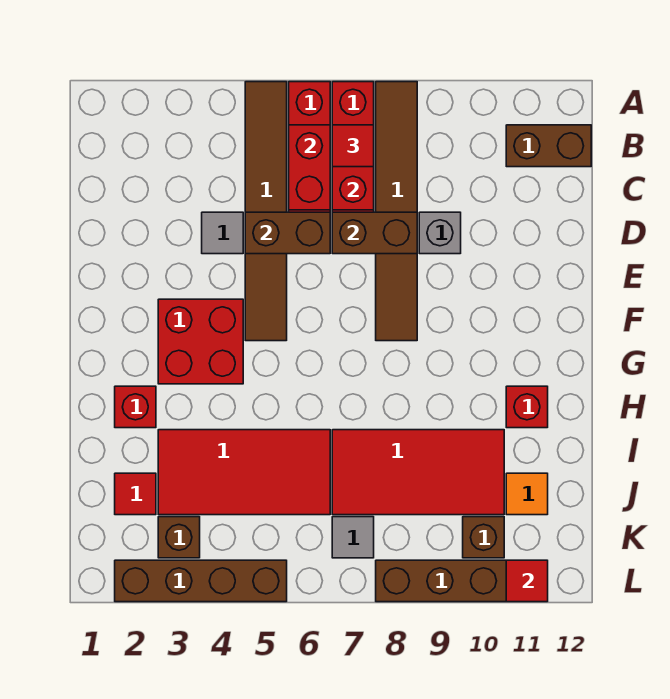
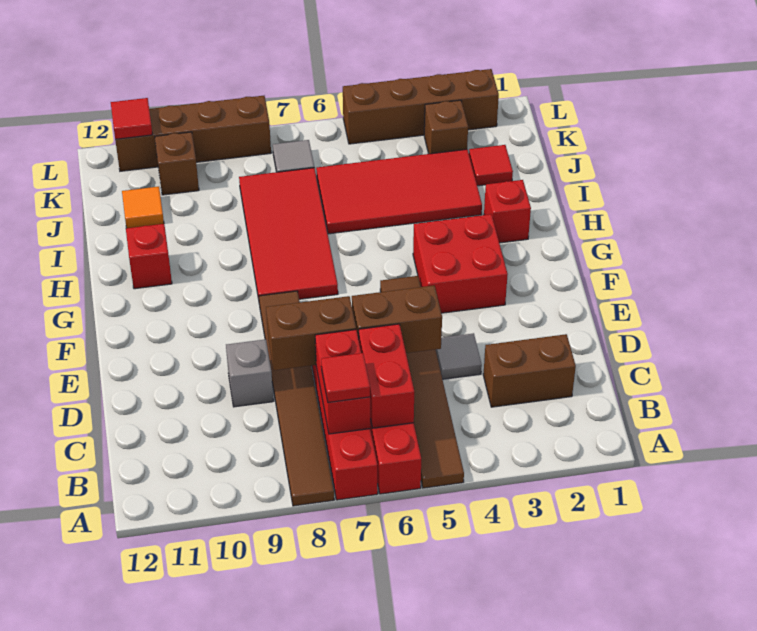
brown 1x2 brick [506,125,591,167] -> brown 1x2 brick moved to [483,334,576,407]
red 2x4 tile [332,430,504,515] -> red 2x4 tile turned to [239,168,338,299]

